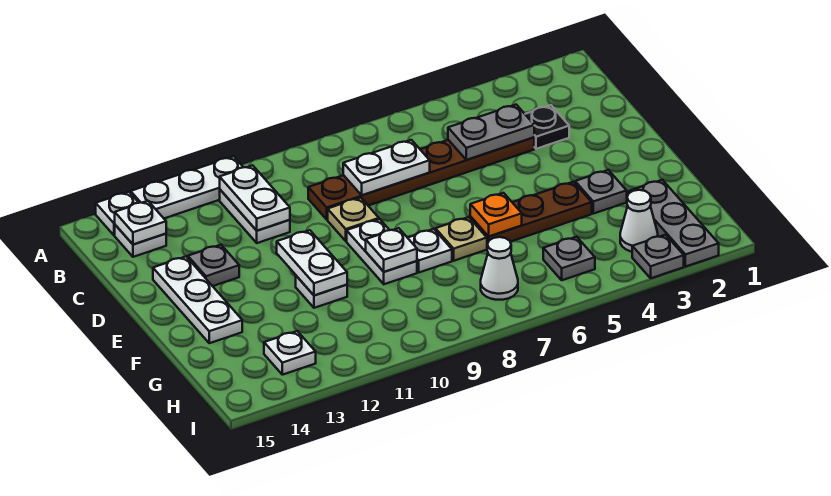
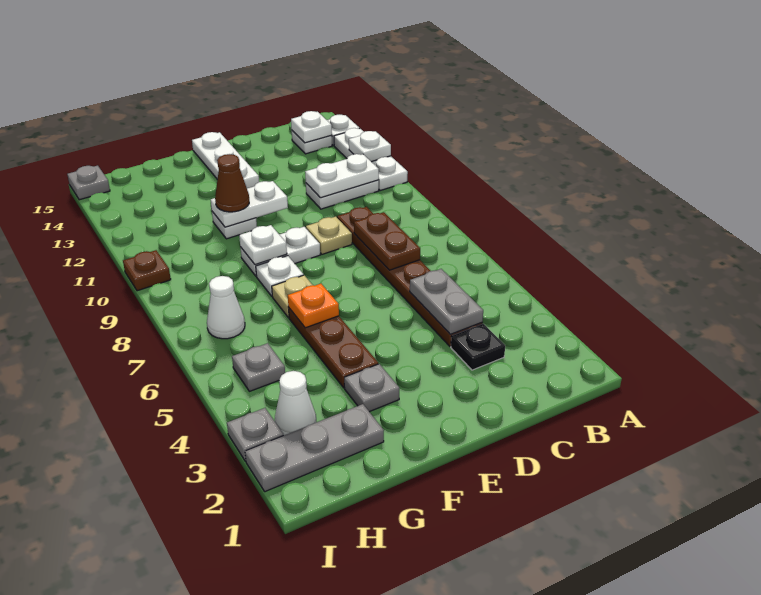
white 1x2 plate [343,140,430,195] -> brown 1x2 plate [354,212,420,270]
grey 1x1 plate [188,245,239,286] -> grey 1x1 plate moved to [67,166,110,200]
white 1x3 plate [153,257,242,343] -> white 1x3 plate turned to [192,132,259,188]
none -> brown 1x1 cone [215,154,249,212]
white 1x1 plate [264,331,316,375] -> white 1x1 plate moved to [349,131,391,162]
none -> brown 1x1 plate [123,250,171,291]

